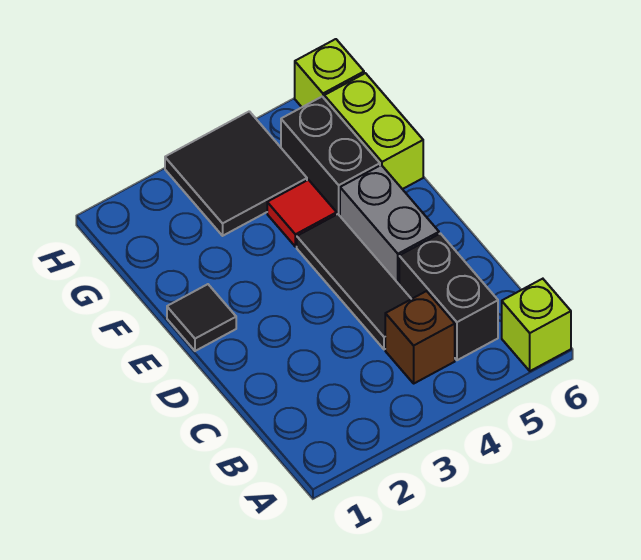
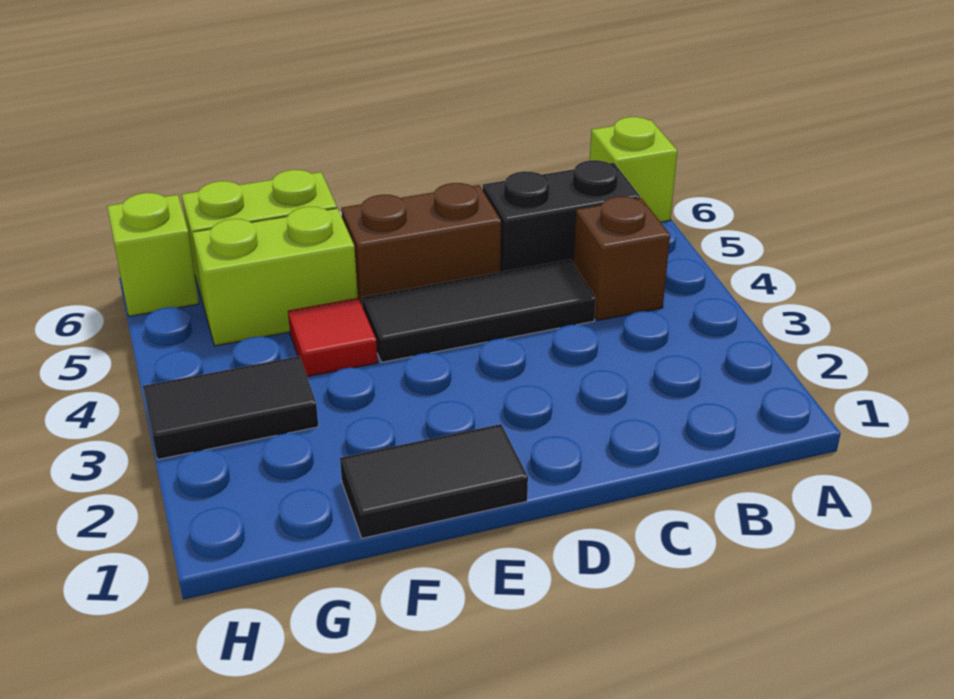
grey 1x2 brick [340,165,439,284] -> brown 1x2 brick [341,183,501,307]
black 1x1 tile [167,284,236,351] -> black 1x2 tile [340,424,528,538]
black 1x2 brick [281,97,380,216] -> lime 1x2 brick [192,207,358,346]
black 2x2 tile [165,111,307,236] -> black 1x2 tile [143,356,318,459]

